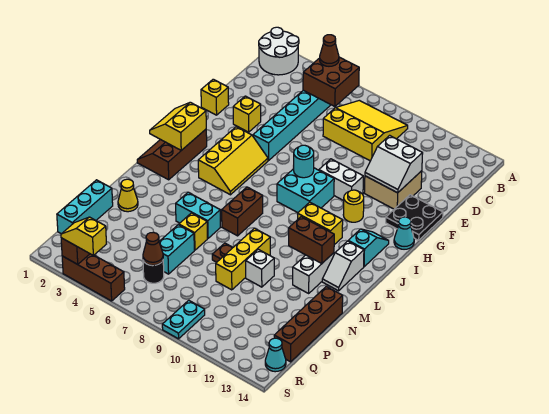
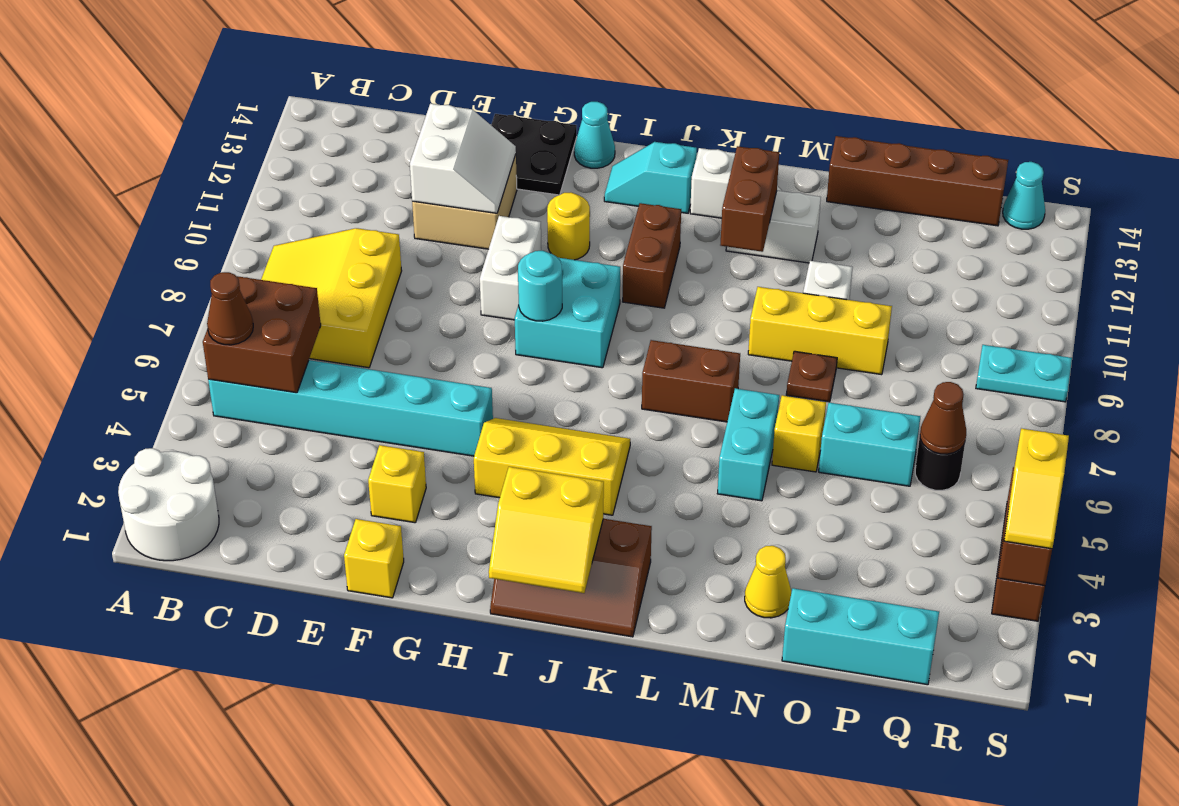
yellow 1x2 brick [298,202,343,245] -> brown 1x2 brick [623,203,681,308]

